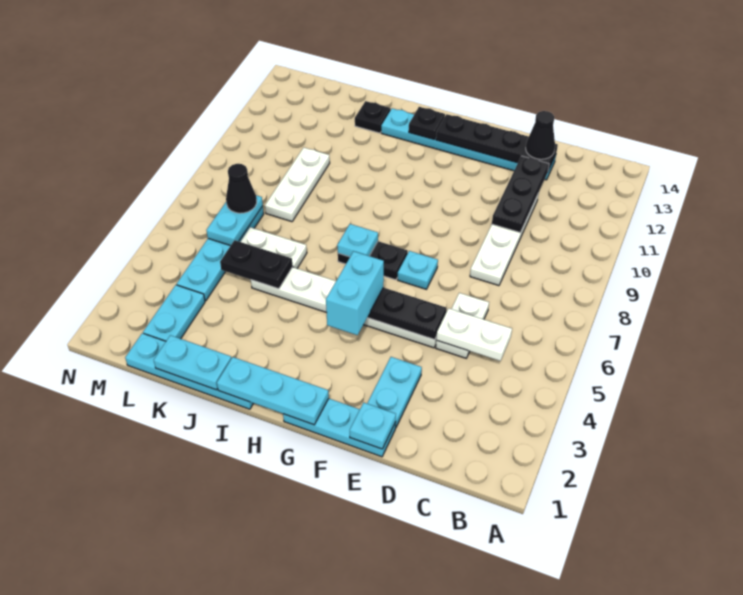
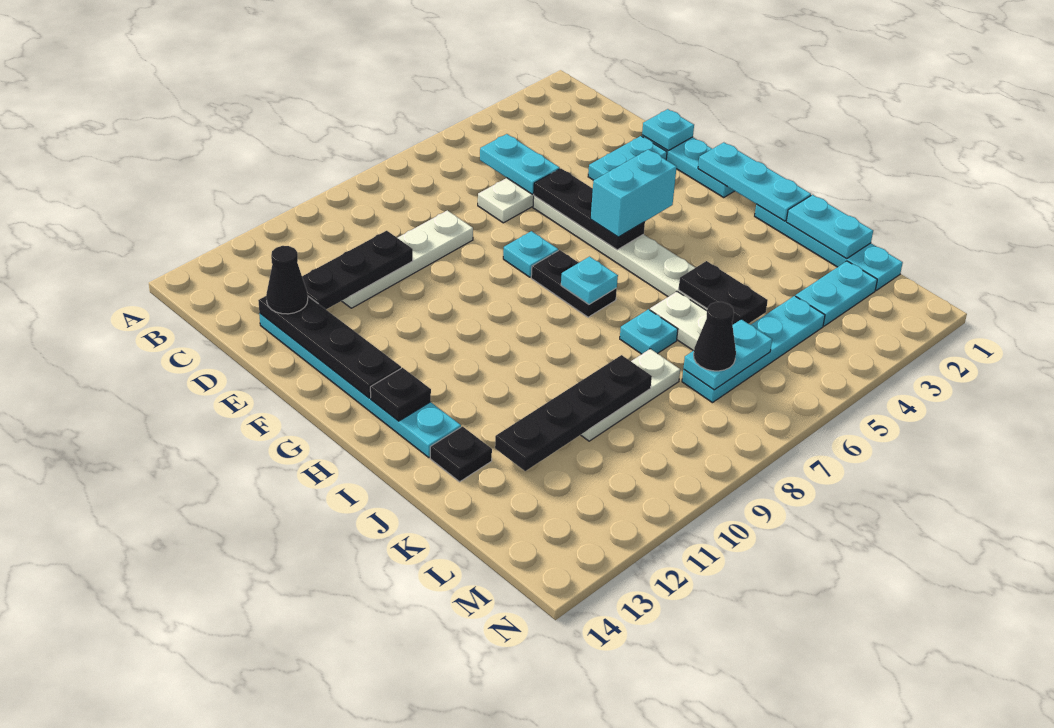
white 1x2 plate [436,308,512,361] -> cyan 1x2 plate [480,134,560,194]
none -> cyan 1x1 plate [620,309,678,354]
none -> black 1x4 plate [495,355,652,471]

